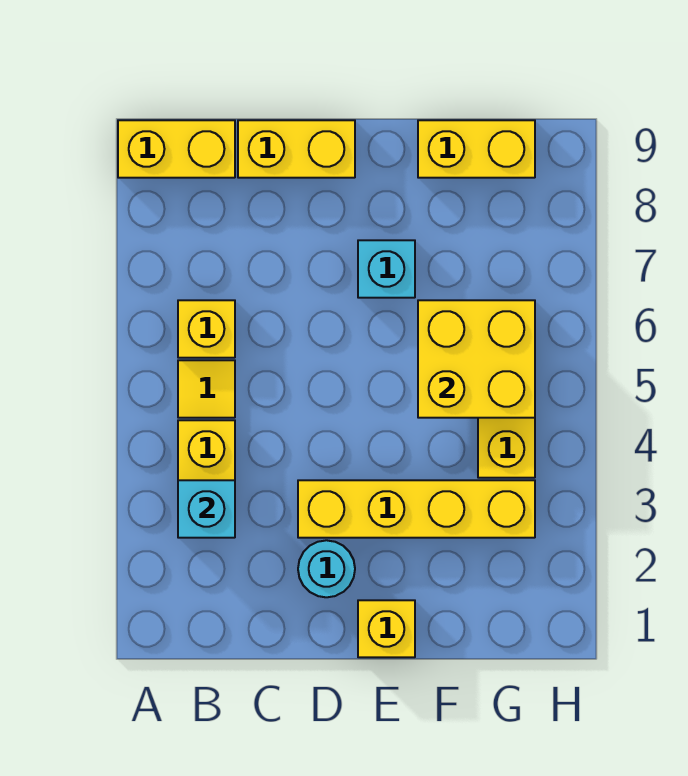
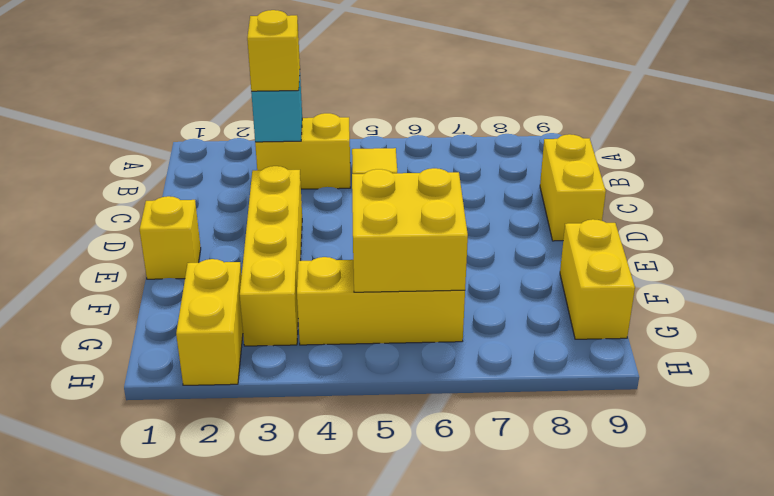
yellow 1x2 brick [118,120,235,178] -> yellow 1x2 brick moved to [176,259,243,385]
yellow 1x1 brick [178,300,235,358] -> yellow 1x1 brick moved to [247,10,300,91]
cyan 1x1 round brick [298,540,355,597] -> none
cyan 1x1 brick [358,240,415,298] -> none

